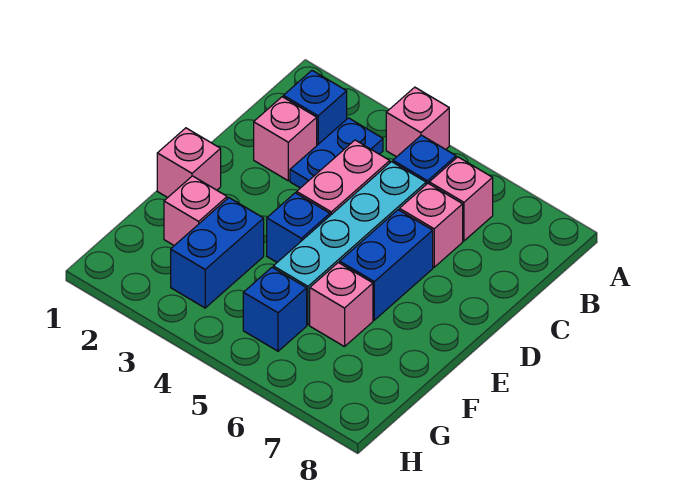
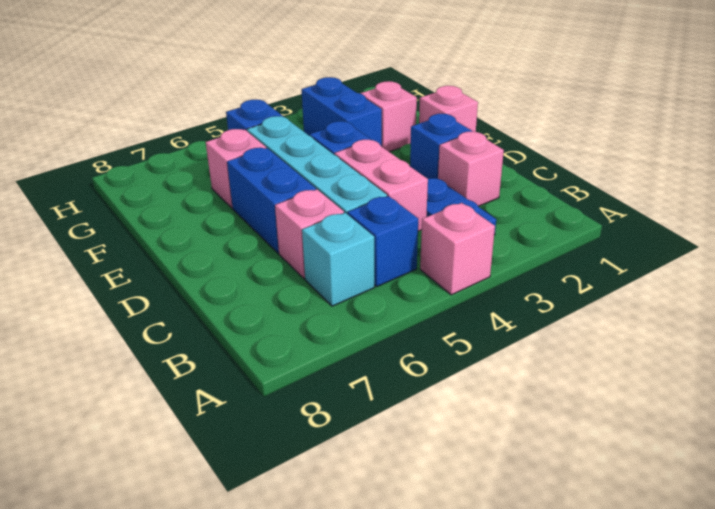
blue 1x1 brick [283,71,347,145] -> blue 1x1 brick moved to [410,114,472,179]
pink 1x1 brick [429,157,493,241] -> cyan 1x1 brick [302,213,374,306]

